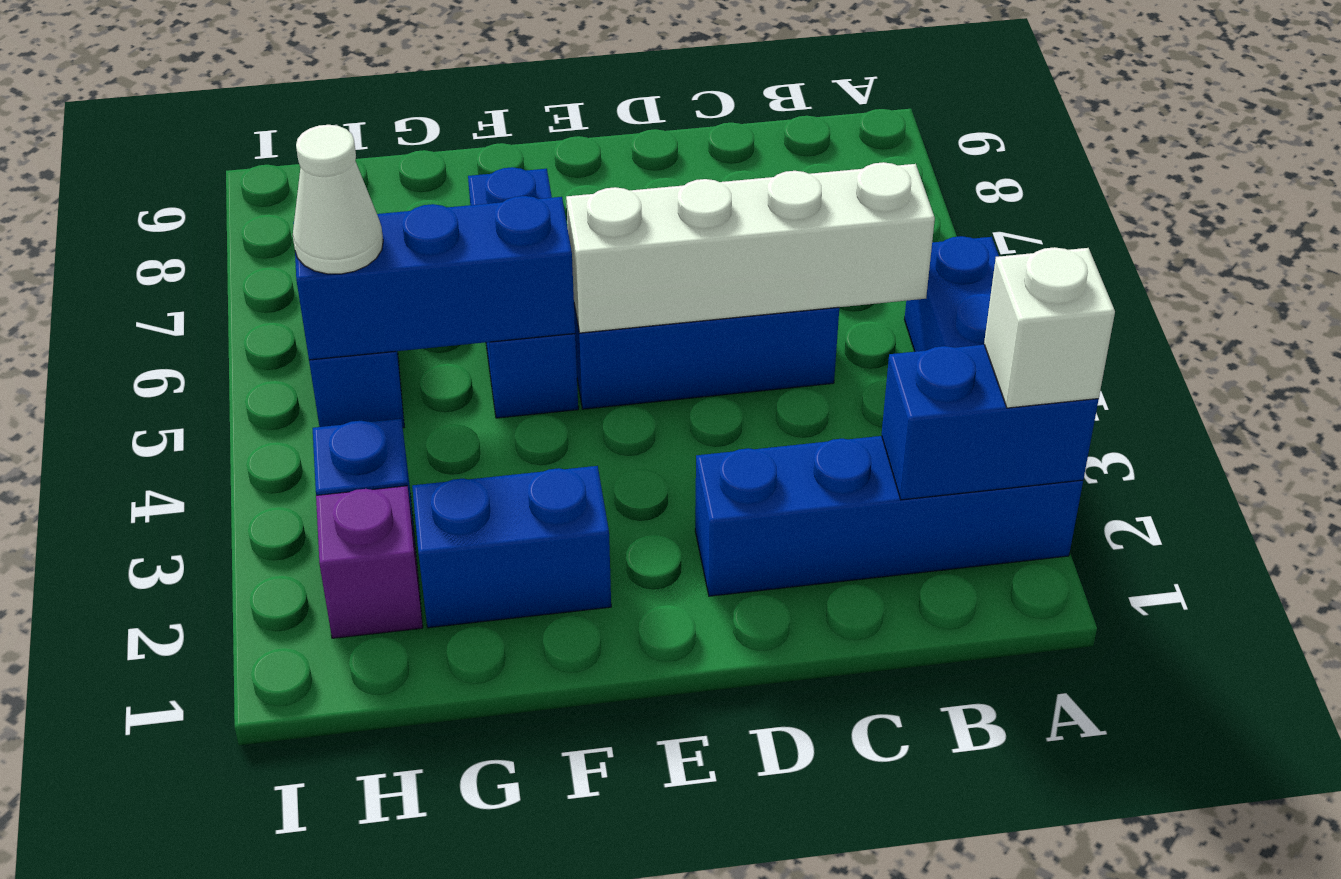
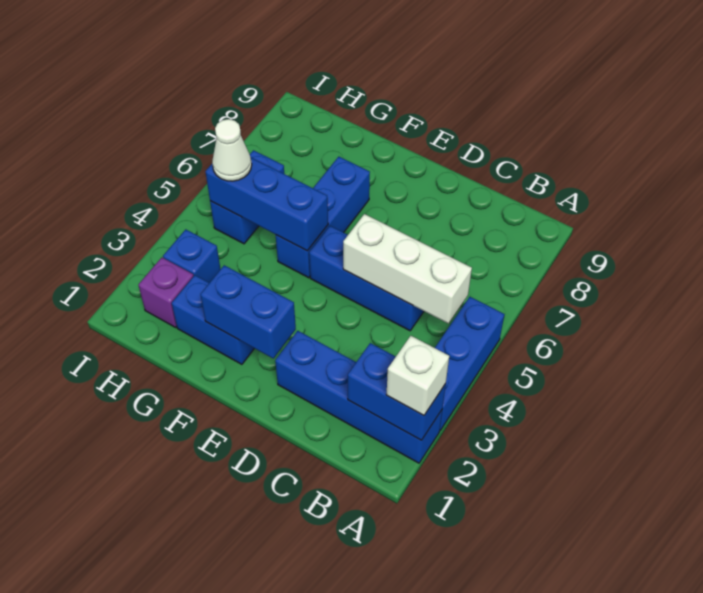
white 1x4 brick [566,162,935,333] -> white 1x3 brick [343,214,472,324]
none -> blue 1x2 brick [200,265,296,358]

